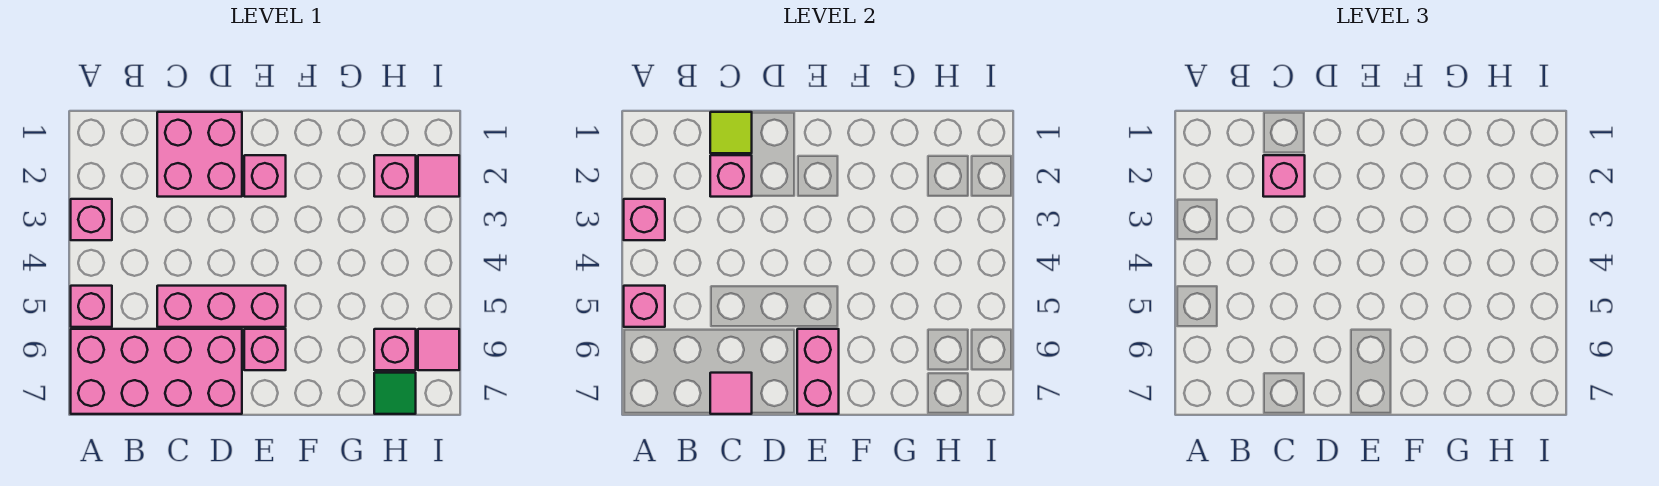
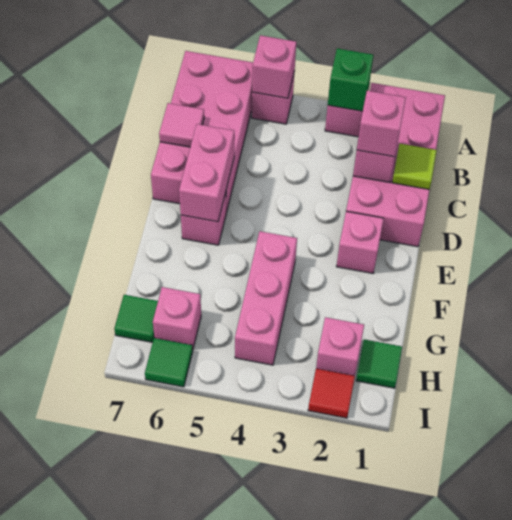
pink 1x1 brick [624,199,665,240] -> green 1x1 brick [328,48,373,111]
pink 2x2 brick [157,112,242,197] -> pink 2x4 brick [346,83,445,247]
pink 1x3 brick [157,286,286,327] -> pink 1x3 brick moved to [235,231,297,365]
pink 1x2 brick [797,329,839,414] -> pink 1x2 brick turned to [179,124,234,222]
none -> green 1x1 tile [356,339,402,388]
pink 1x1 tile [418,155,459,197] -> red 1x1 tile [308,369,355,418]
pink 1x1 tile [418,329,459,370] -> green 1x1 tile [145,338,193,387]

